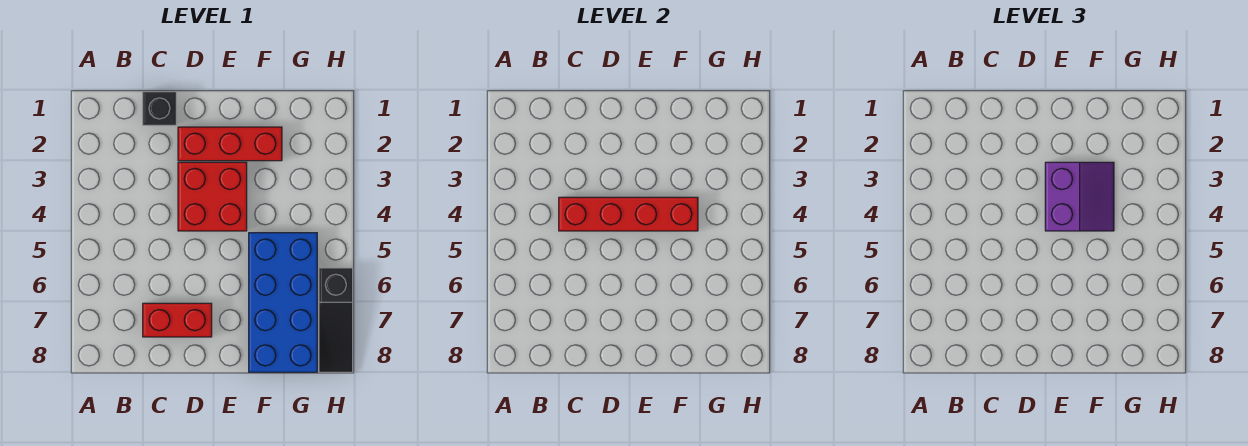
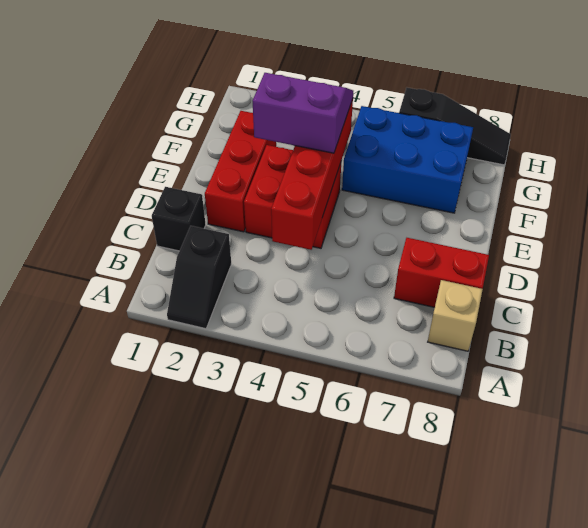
none -> black 1x2 slope [167,226,231,329]
none -> tan 1x1 brick [428,280,483,351]
red 1x2 brick [143,303,212,337] -> red 1x2 brick turned to [394,238,489,307]
blue 2x4 brick [249,233,317,372] -> blue 2x3 brick [342,106,473,213]

